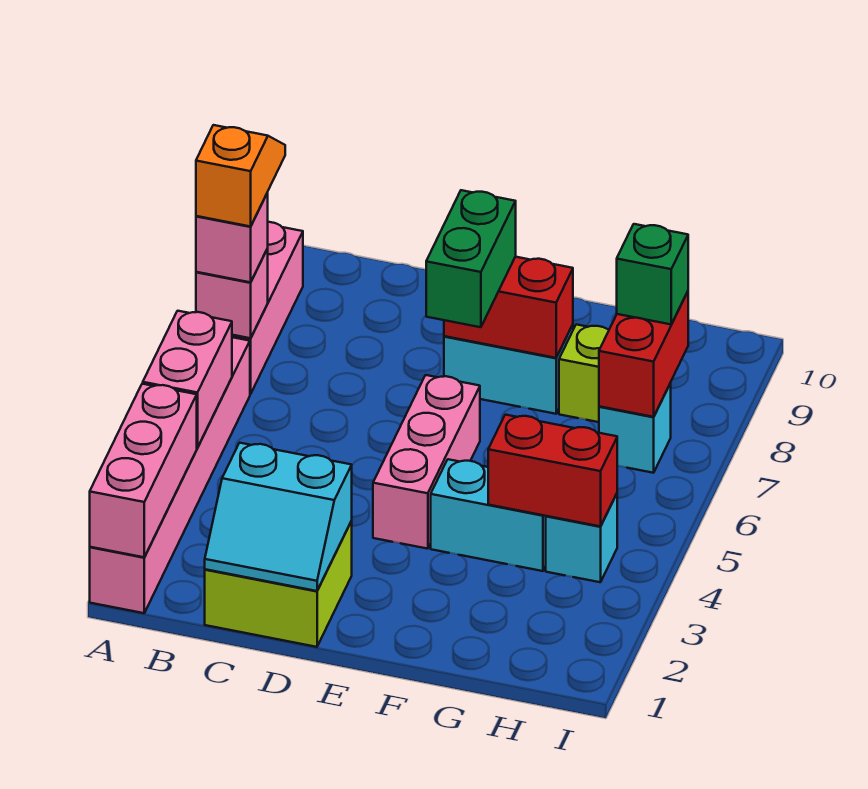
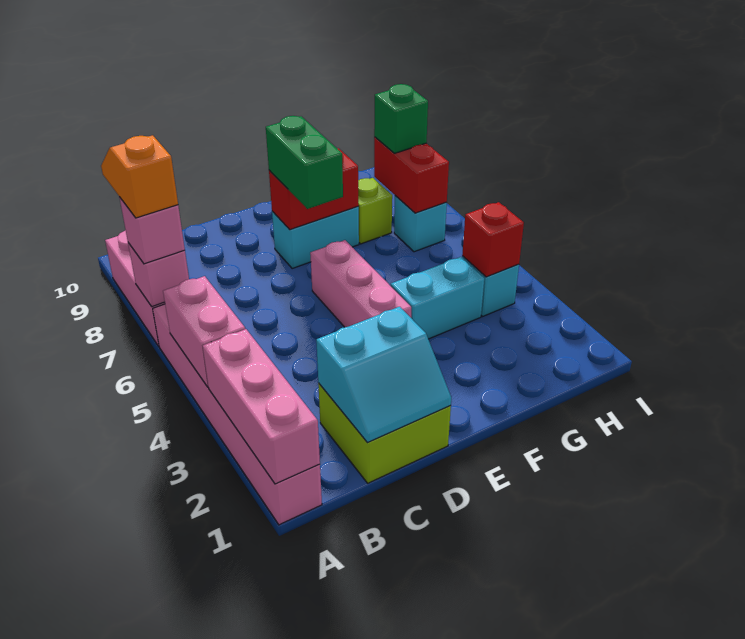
red 1x2 brick [488,415,617,526] -> red 1x1 brick [462,202,524,277]

